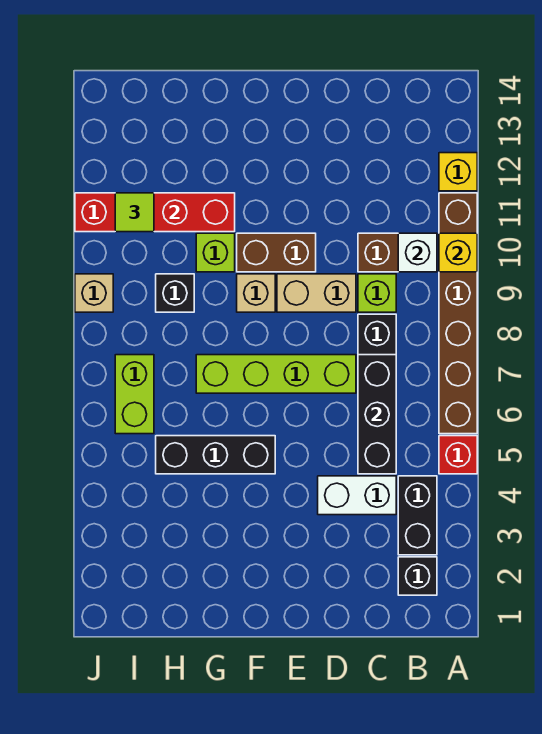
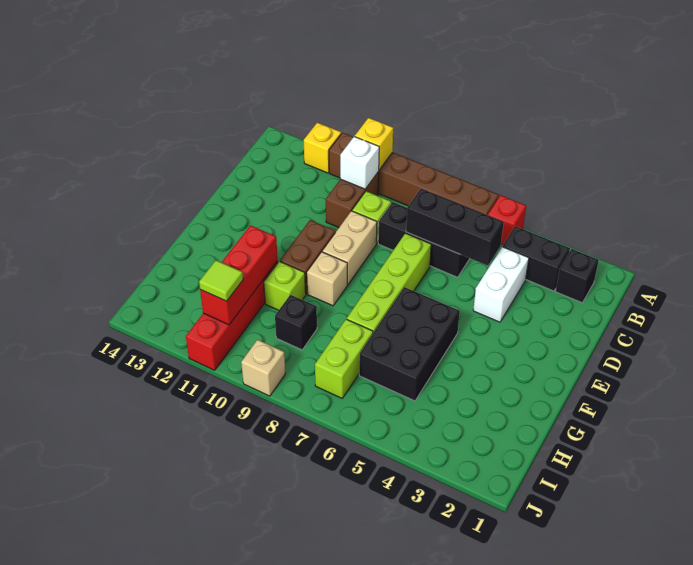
black 1x3 brick [156,436,275,474] -> black 2x3 brick [359,287,460,401]
lime 1x2 brick [115,355,154,434] -> lime 1x2 brick turned to [315,319,373,398]

